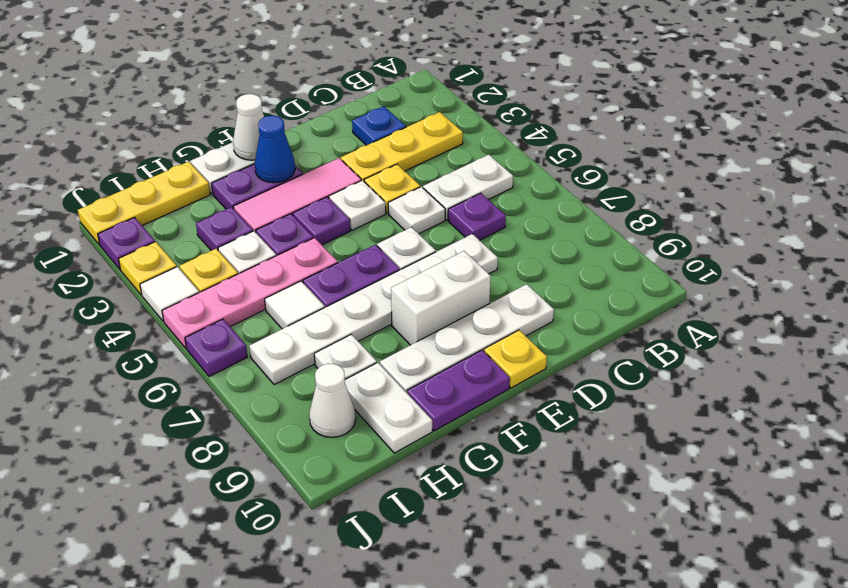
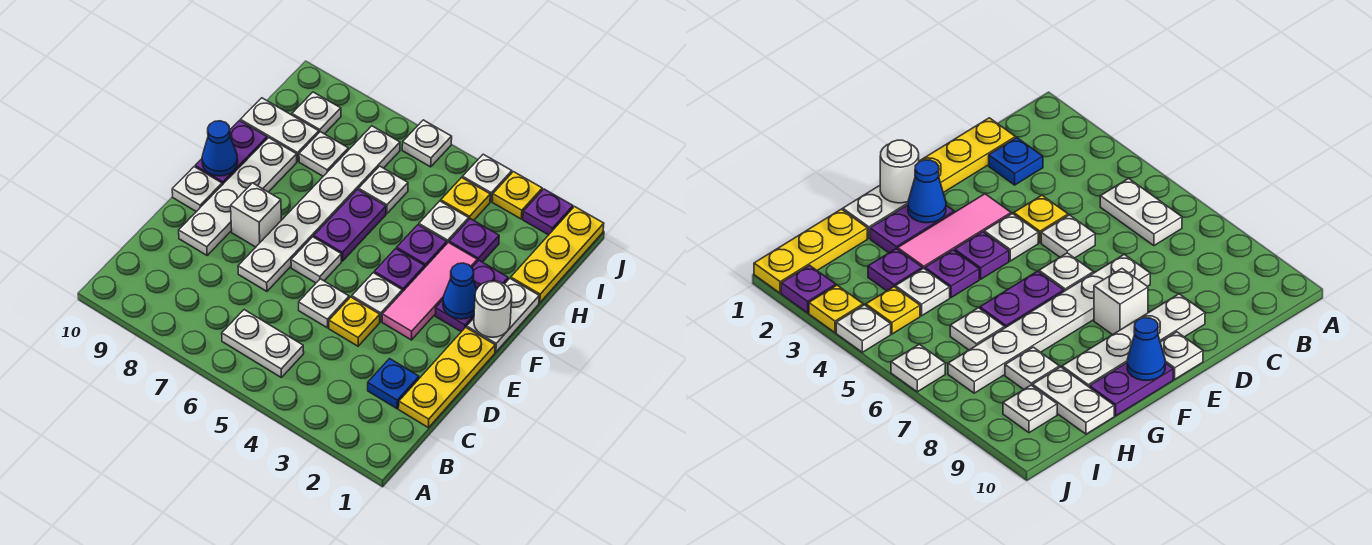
yellow 1x3 plate [341,112,463,181] -> yellow 1x3 plate moved to [399,327,495,428]
white 1x2 plate [423,154,513,220] -> white 1x2 plate turned to [222,310,304,377]
purple 1x1 plate [448,193,506,240] -> none
white 1x2 brick [391,251,491,345] -> white 1x1 brick [231,183,281,247]
yellow 1x1 plate [484,330,547,388] -> white 1x1 plate [172,167,222,212]
white 1x1 cone [233,94,264,160] -> white 1x1 round brick [474,281,512,337]
none -> blue 1x1 cone [202,121,238,176]
pink 1x4 plate [162,238,338,348] -> none
white 1x1 tile [265,281,325,329] -> white 1x1 plate [359,166,408,214]
white 1x1 cone [309,364,356,437] -> white 1x1 plate [292,92,341,134]
white 1x1 tile [140,267,199,321] -> white 1x1 plate [463,154,512,202]
purple 1x1 plate [185,319,247,377] -> white 1x1 plate [402,120,452,167]

